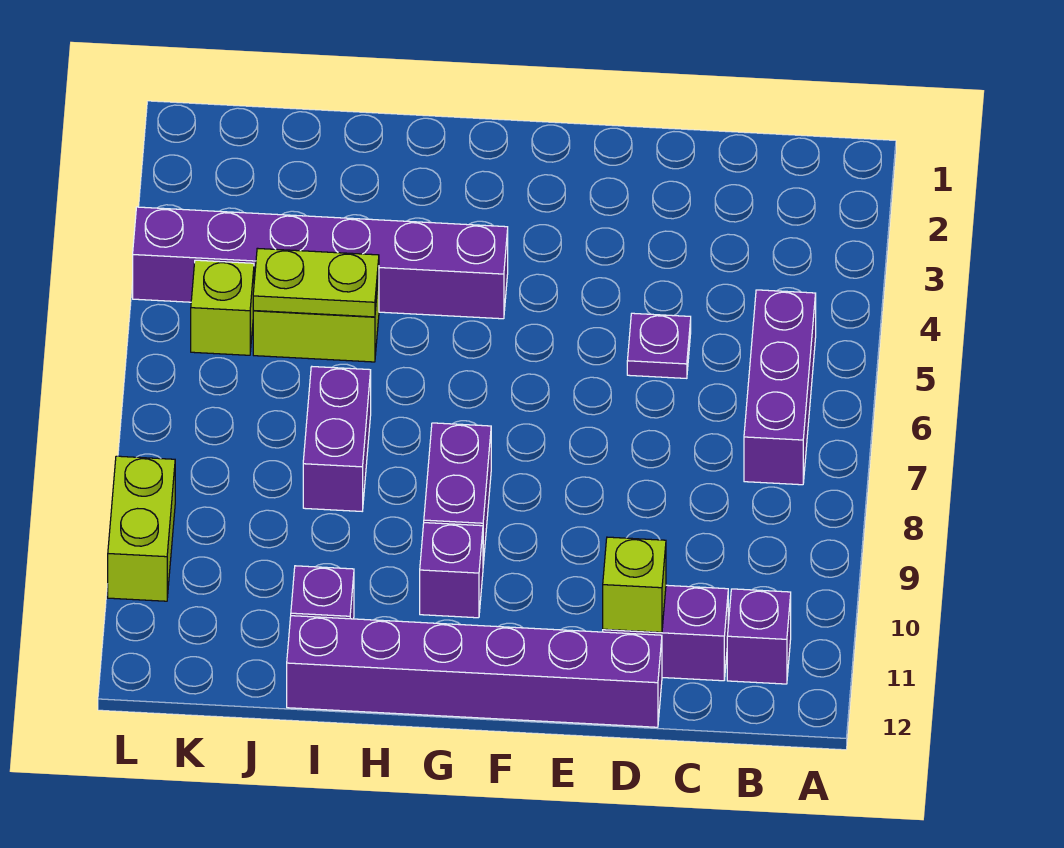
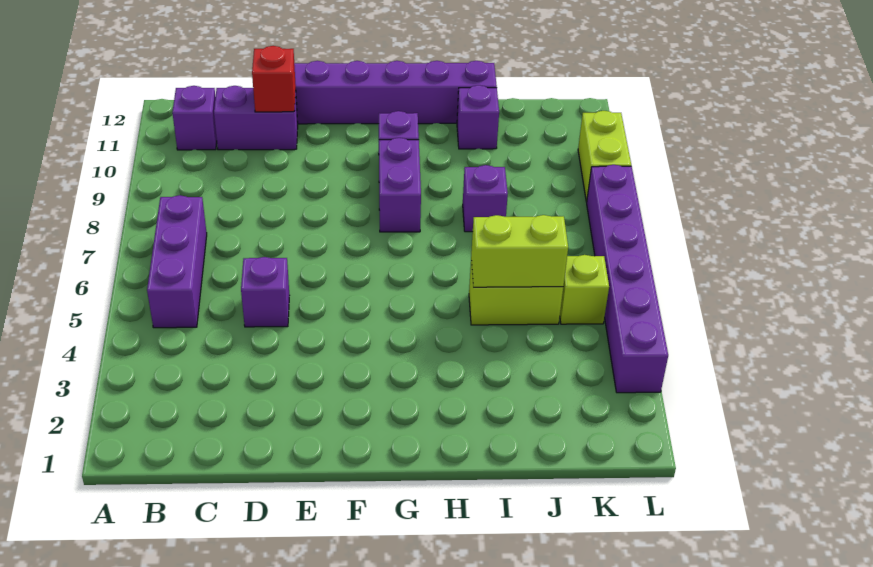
purple 1x1 plate [627,313,691,378] -> purple 1x1 brick [241,257,289,327]
lime 1x1 brick [603,537,666,632] -> red 1x1 brick [252,46,296,112]
purple 1x6 brick [133,207,508,319] -> purple 1x6 brick turned to [587,165,668,393]
lime 1x2 plate [253,248,379,317] -> lime 1x2 brick [471,215,568,287]
purple 1x2 brick [303,367,371,511] -> purple 1x1 brick [463,165,508,232]

